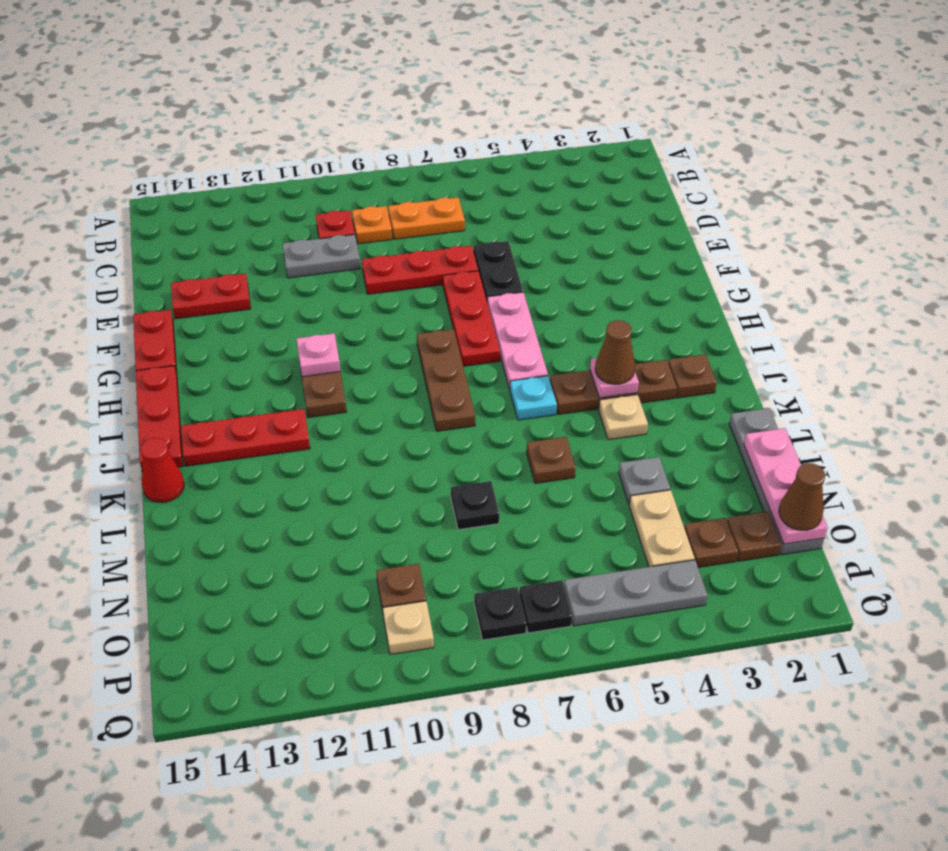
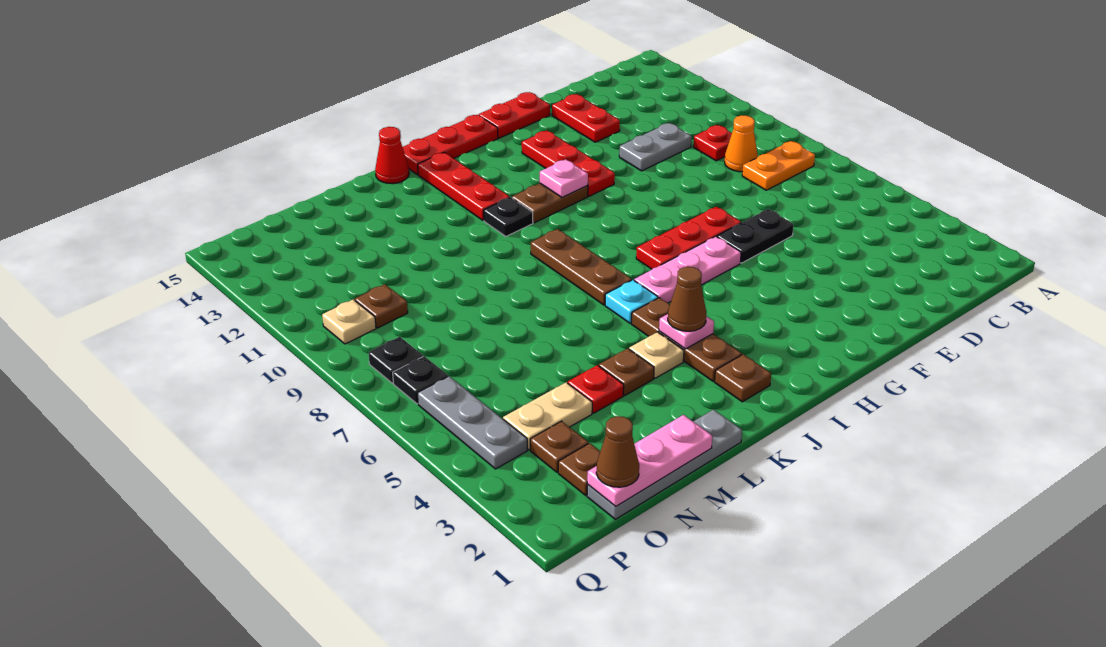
orange 1x2 plate [388,198,465,239] -> orange 1x2 plate turned to [742,141,815,190]
orange 1x1 plate [352,206,392,244] -> orange 1x1 cone [725,115,758,172]
grey 1x2 plate [283,235,361,278] -> grey 1x2 plate turned to [619,123,692,171]
red 1x3 plate [362,246,478,294] -> red 1x3 plate moved to [522,131,615,196]
brown 1x3 plate [417,329,475,431] -> brown 1x3 plate turned to [531,229,632,305]
brown 1x1 plate [527,437,576,483] -> brown 1x1 plate moved to [599,348,654,395]
grey 1x1 plate [619,457,670,505] -> red 1x1 plate [568,365,624,413]
black 1x1 plate [451,481,499,530] -> black 1x1 plate moved to [484,197,533,236]

